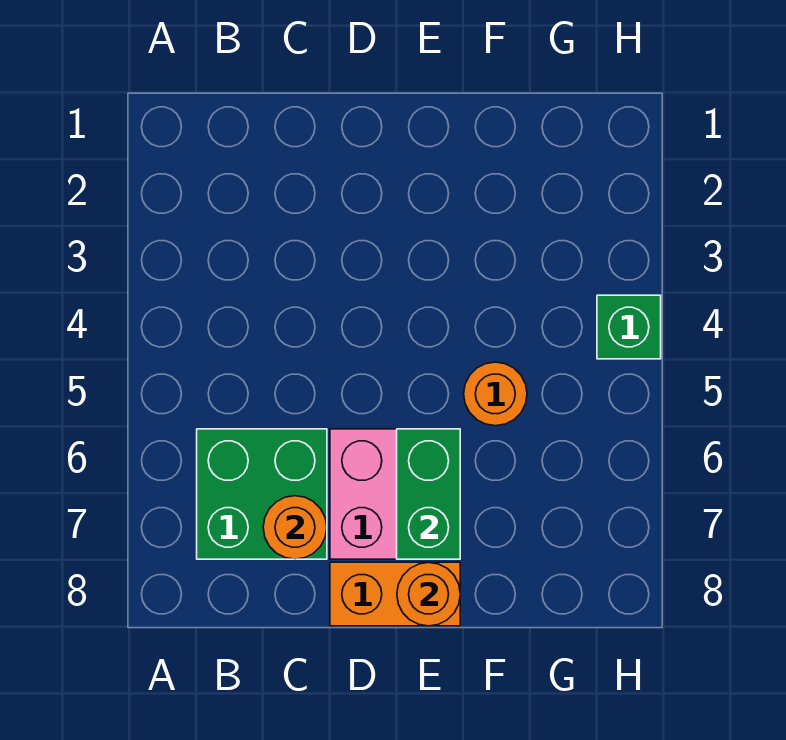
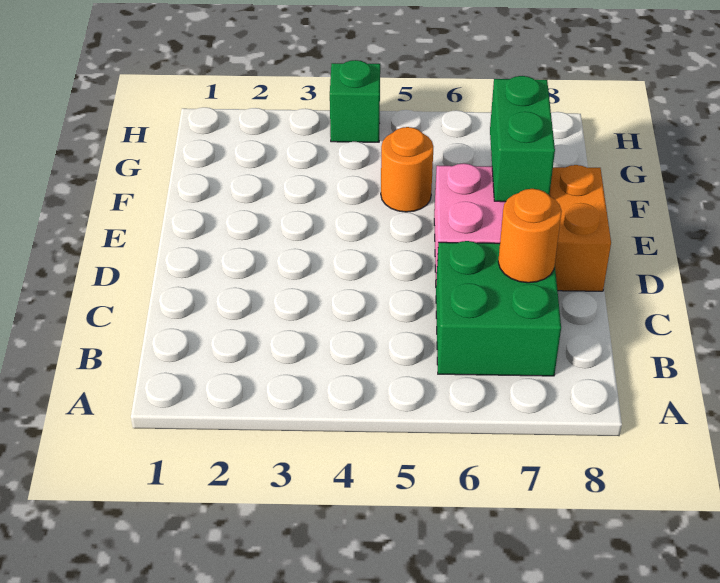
green 1x2 brick [397,429,460,559] -> green 1x2 brick turned to [490,76,555,202]
orange 1x1 round brick [397,562,460,626] -> none

